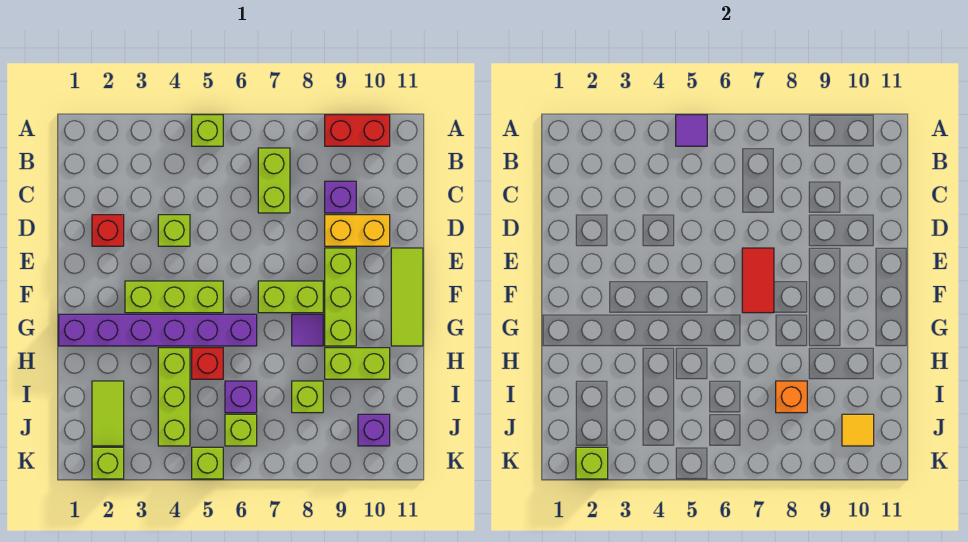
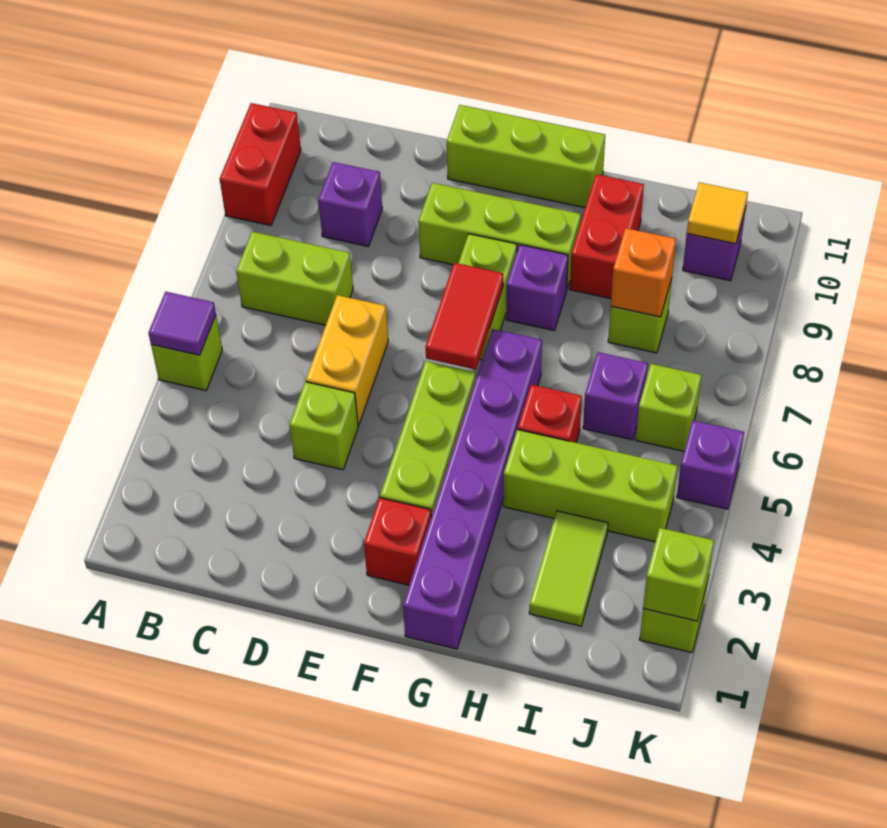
red 1x1 brick [92,215,124,246] -> red 1x1 brick moved to [364,498,431,585]
yellow 1x2 brick [325,215,390,246] -> yellow 1x2 brick moved to [306,295,388,425]
red 1x2 tile [742,248,774,313] -> red 1x2 tile turned to [426,263,503,369]
lime 1x3 tile [391,248,423,346] -> lime 1x3 brick [447,105,605,208]
purple 1x1 tile [292,314,323,346] -> purple 1x1 brick [506,245,568,330]
lime 1x2 brick [325,348,390,379] -> red 1x2 brick [570,174,644,299]
lime 1x2 tile [92,381,124,446] -> lime 1x2 tile turned to [529,511,608,626]
lime 1x1 brick [192,447,223,479] -> purple 1x1 brick [677,420,744,509]

